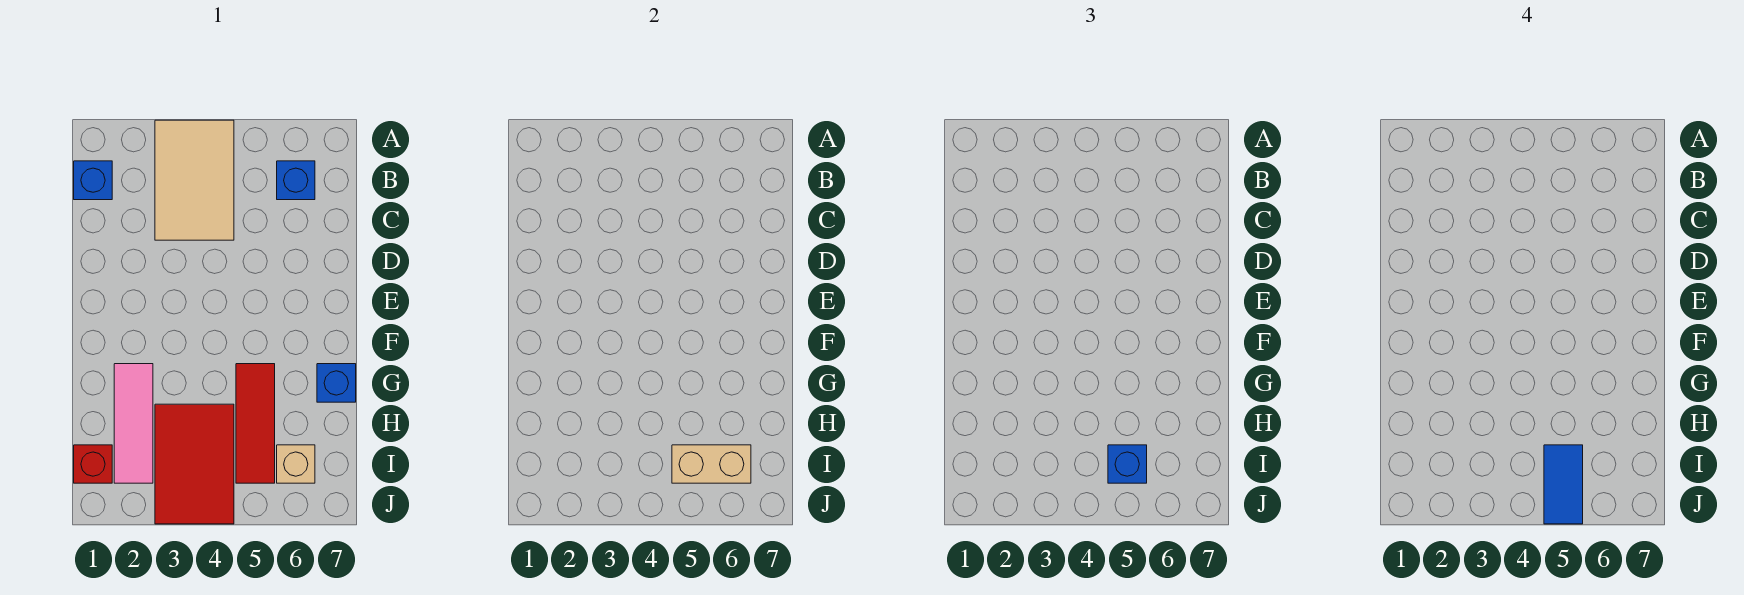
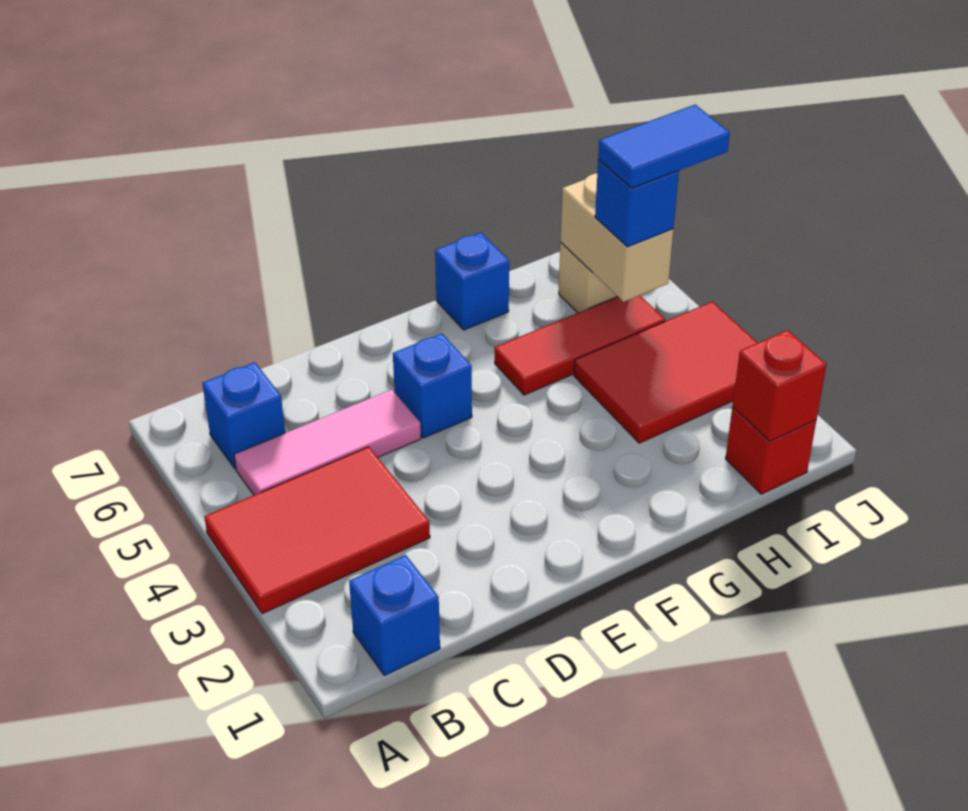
tan 2x3 tile [155,120,234,240] -> red 2x3 tile [204,447,430,614]
none -> blue 1x1 brick [393,333,472,438]
pink 1x3 tile [114,364,153,483] -> pink 1x3 tile moved to [234,389,421,495]
none -> red 1x1 brick [732,330,826,441]

